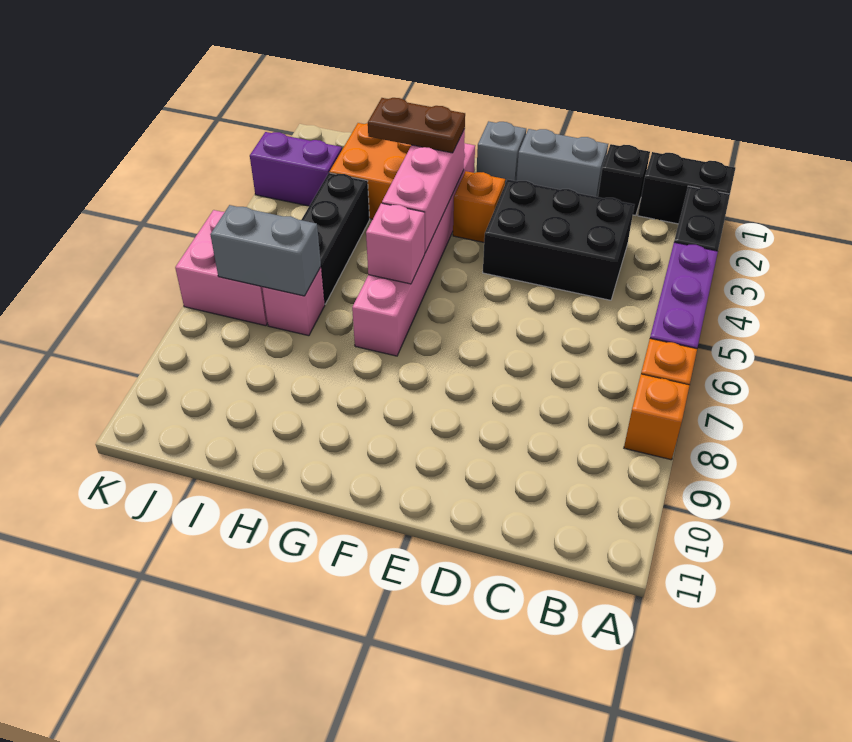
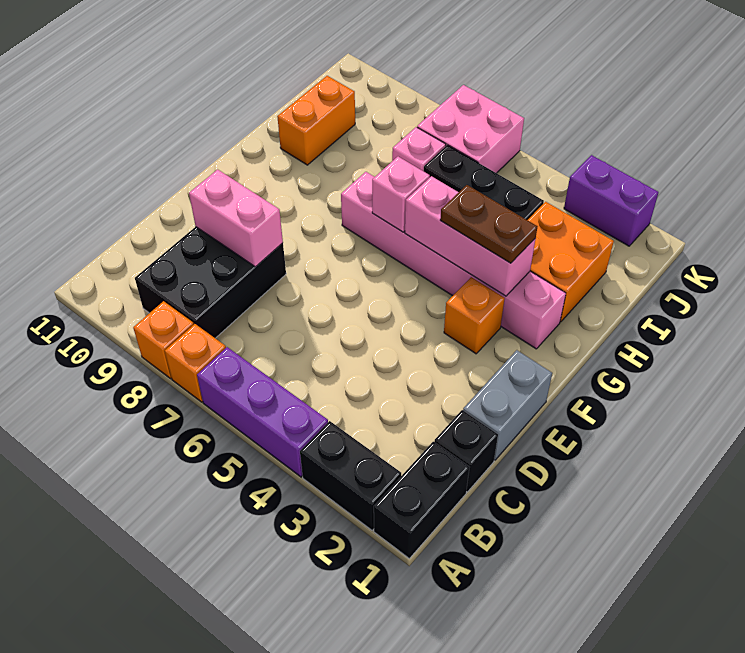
black 2x3 brick [483,179,634,300] -> black 2x3 brick moved to [135,227,286,338]
none -> pink 1x2 brick [189,169,283,267]
grey 1x1 brick [477,121,526,184] -> none
brown 1x2 plate [368,98,465,153] -> brown 1x2 plate turned to [440,185,537,263]
none -> orange 1x2 brick [277,76,355,165]
grey 1x2 brick [210,205,321,296] -> none
purple 1x2 brick [250,132,342,206] -> purple 1x2 brick turned to [564,155,658,246]

